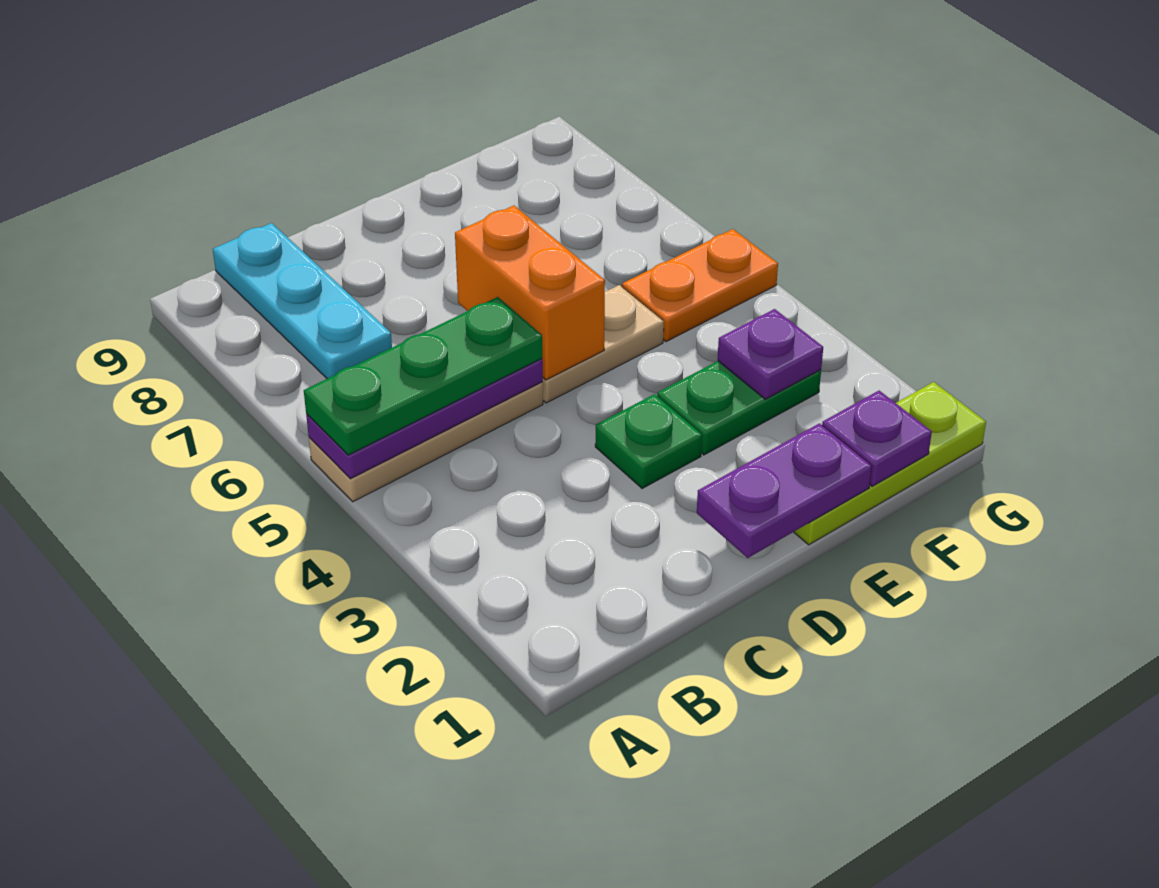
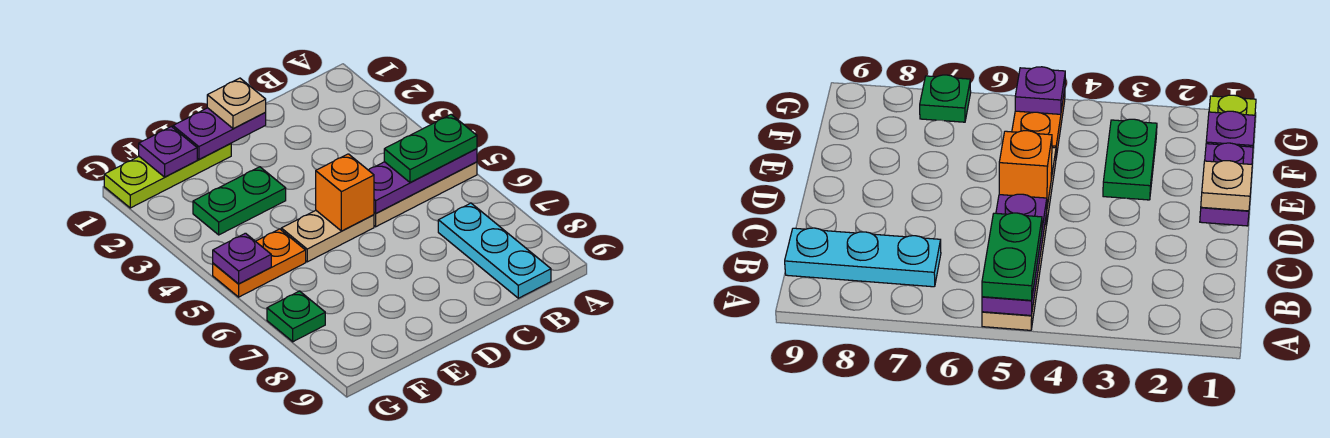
green 1x3 plate [304,297,542,455] -> green 1x2 plate [384,115,477,183]
none -> tan 1x1 plate [207,78,266,129]
green 1x1 plate [595,394,702,489] -> green 1x1 plate moved to [267,291,325,342]
orange 1x2 brick [455,205,605,380] -> orange 1x1 brick [316,154,374,231]
purple 1x1 plate [718,309,823,399] -> purple 1x1 plate moved to [213,233,271,284]

